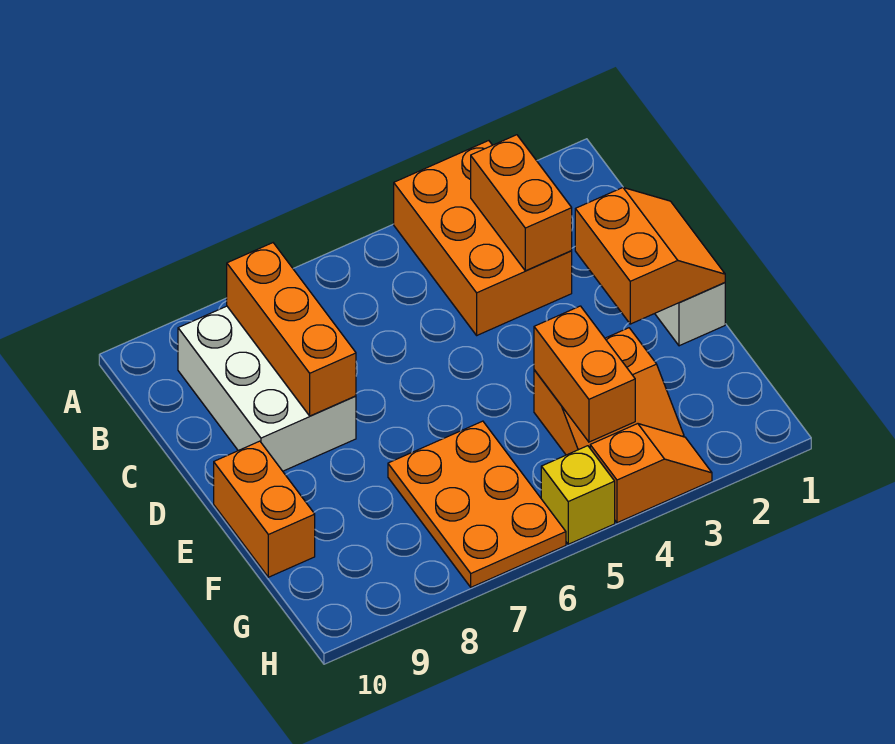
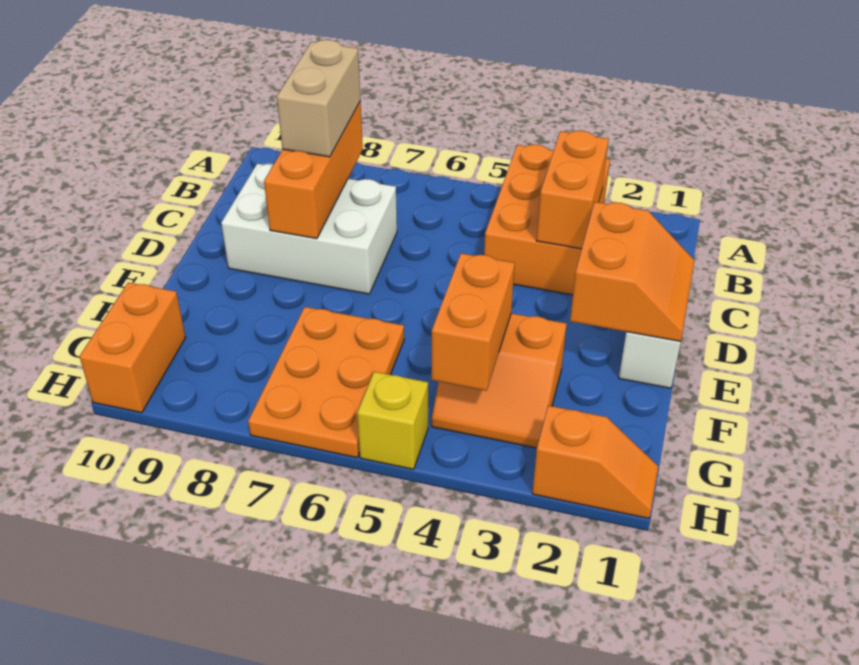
white 2x3 brick [178,306,356,471] -> white 2x3 brick turned to [221,164,397,294]
none -> tan 1x2 brick [277,40,360,157]
orange 1x2 brick [214,441,315,577] -> orange 1x2 brick moved to [79,282,186,413]
orange 1x2 slope [590,424,712,523] -> orange 1x2 slope moved to [532,406,658,519]

